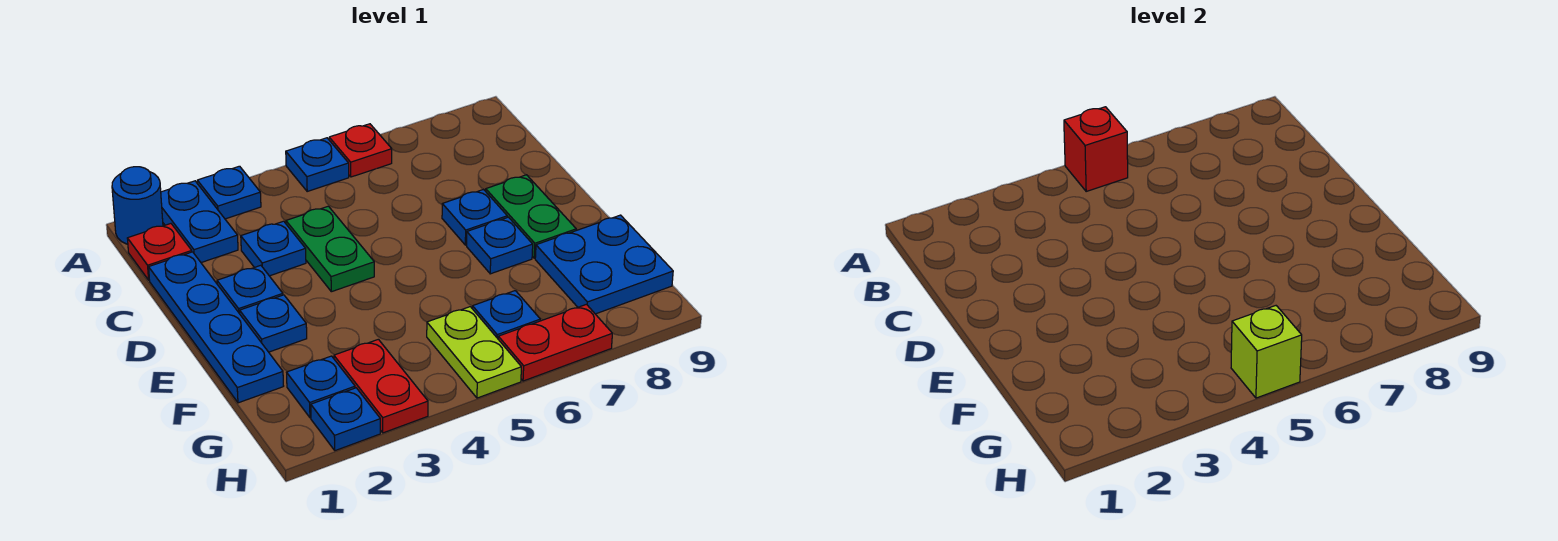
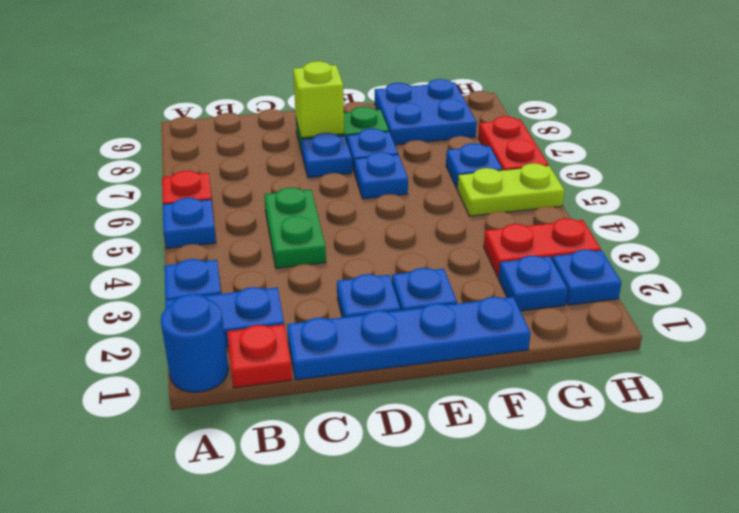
red 1x1 brick [1064,107,1128,191] -> none
blue 1x1 plate [241,221,306,276] -> blue 1x1 plate moved to [354,152,408,199]
green 1x2 plate [286,206,374,292] -> green 1x2 plate turned to [264,188,326,268]
lime 1x1 brick [1231,306,1302,398] -> lime 1x1 brick moved to [293,61,344,138]

